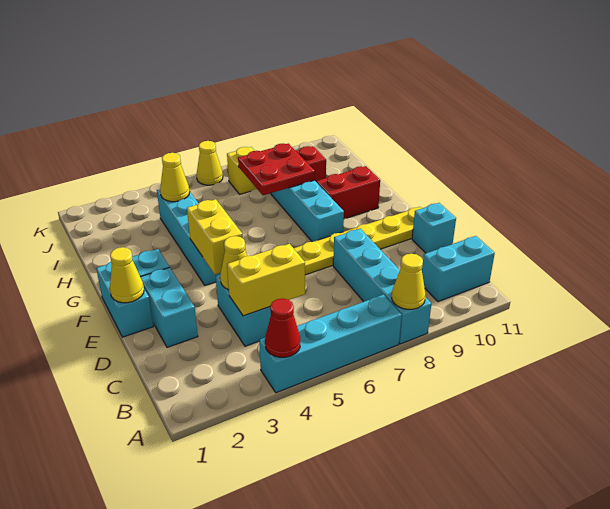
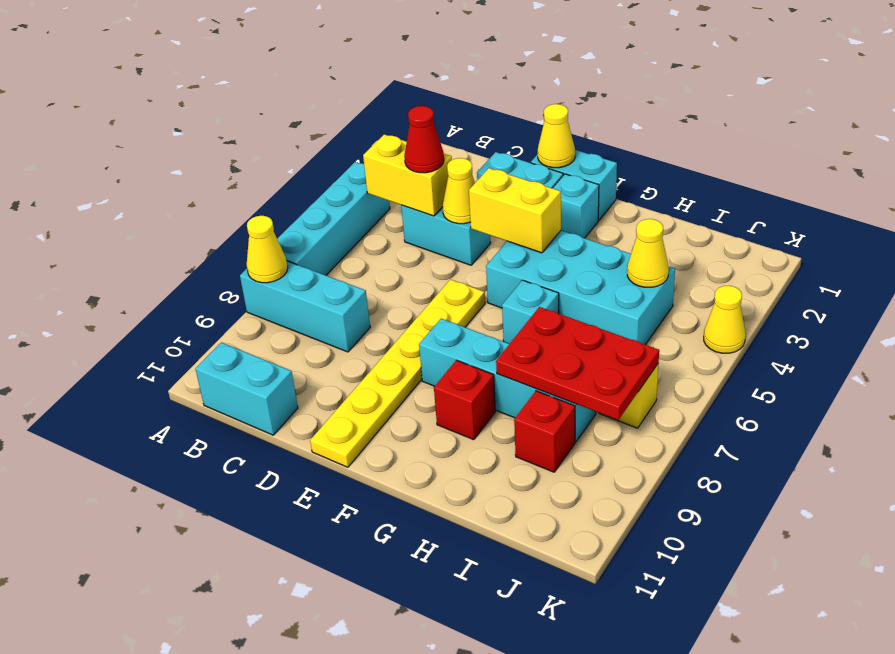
red 1x1 cone [265,298,300,357] -> red 1x1 cone moved to [404,106,444,173]
cyan 1x4 brick [333,229,431,344] -> cyan 1x3 brick [240,261,370,352]
cyan 1x2 brick [422,236,495,302] -> cyan 1x2 brick turned to [196,342,298,435]
yellow 1x2 brick [227,244,305,316] -> yellow 1x2 brick turned to [363,134,452,216]
cyan 1x1 brick [412,203,456,253] -> cyan 1x1 brick moved to [502,280,559,344]
cyan 1x4 brick [157,189,221,285] -> cyan 2x4 brick [486,231,675,345]
red 1x2 brick [317,166,380,219] -> red 1x1 brick [434,360,495,440]
red 2x2 plate [238,144,315,195] -> red 2x3 plate [496,307,659,420]
yellow 1x1 cone [196,141,223,185] -> yellow 1x1 cone moved to [704,286,746,353]

